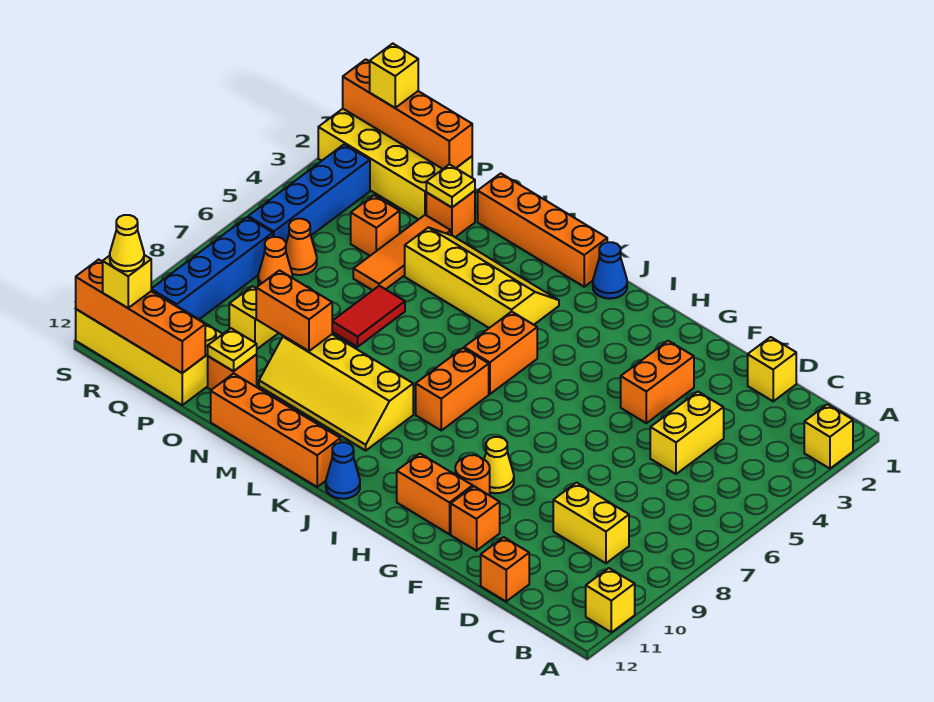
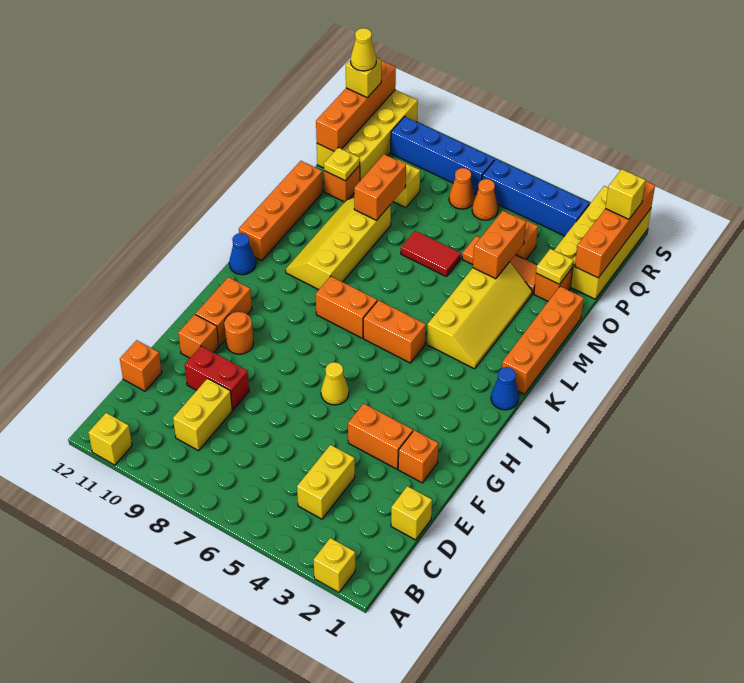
yellow 1x2 brick [650,392,724,474] -> yellow 1x2 brick turned to [297,445,355,519]
none -> red 1x2 brick [185,346,249,410]
none -> orange 1x1 brick [398,430,438,483]
yellow 1x1 cone [484,437,514,493] -> yellow 1x1 cone moved to [321,362,349,405]
none -> orange 1x2 brick [473,211,526,279]

